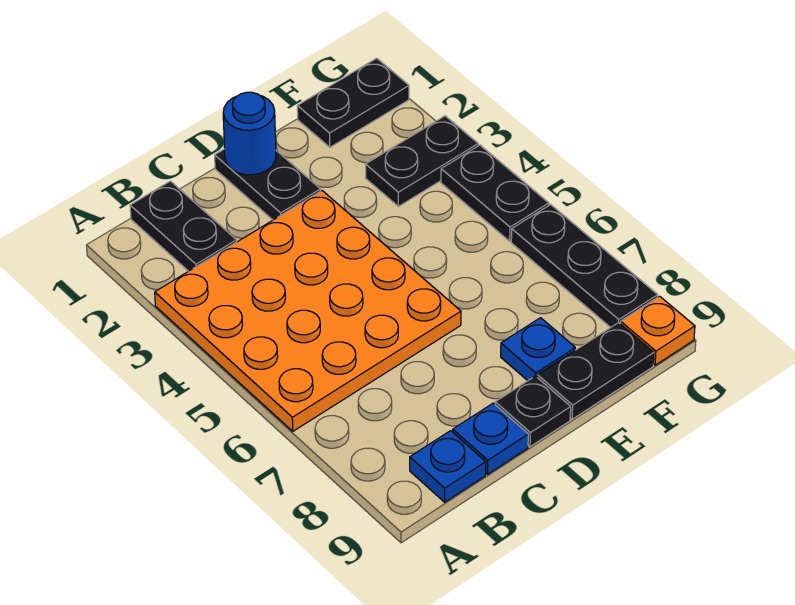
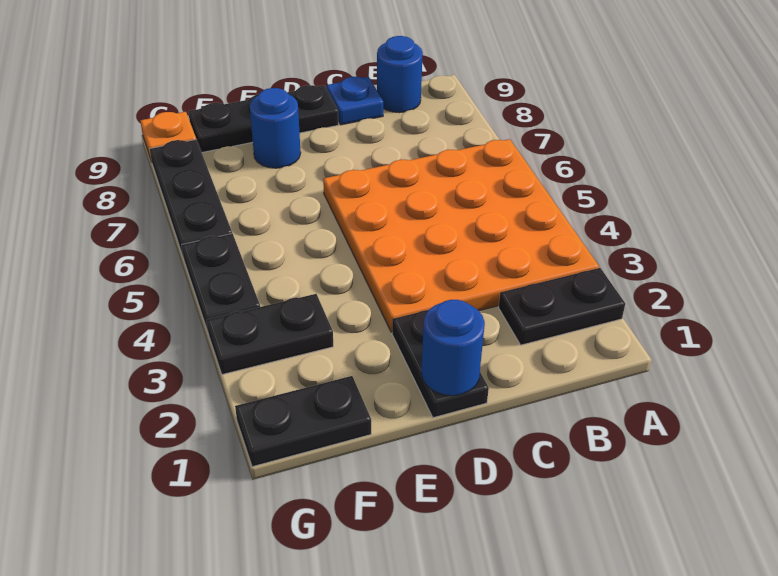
black 1x2 plate [130,181,237,271] -> black 1x2 plate turned to [499,268,625,345]
blue 1x1 plate [410,431,486,502] -> blue 1x1 round brick [377,36,423,113]
blue 1x1 plate [501,318,575,381] -> blue 1x1 round brick [250,88,301,168]

